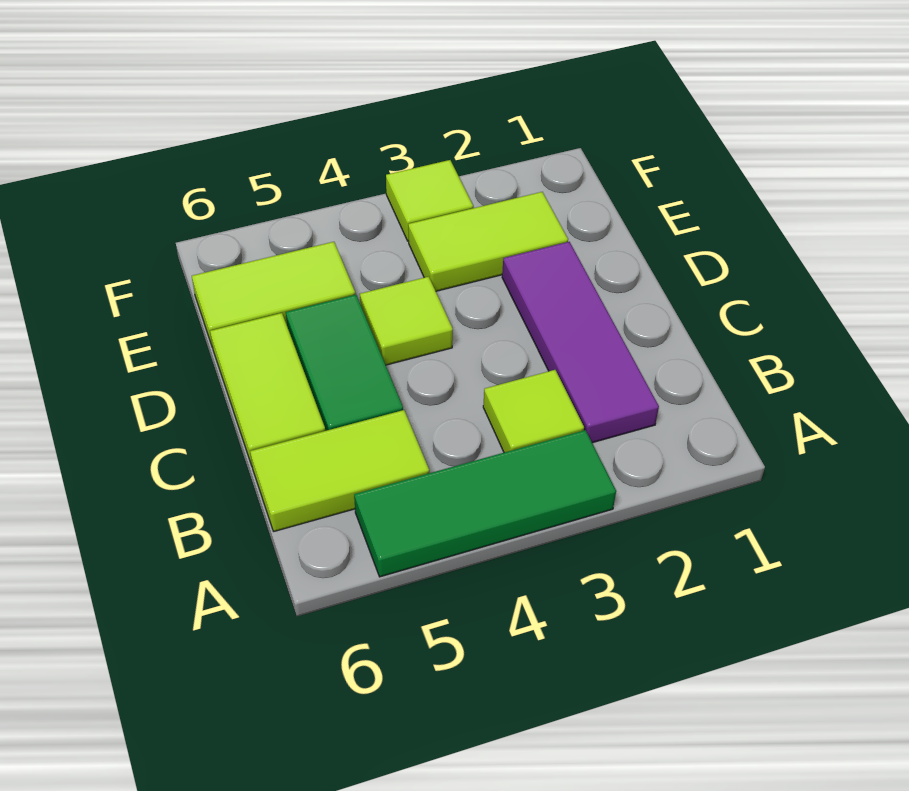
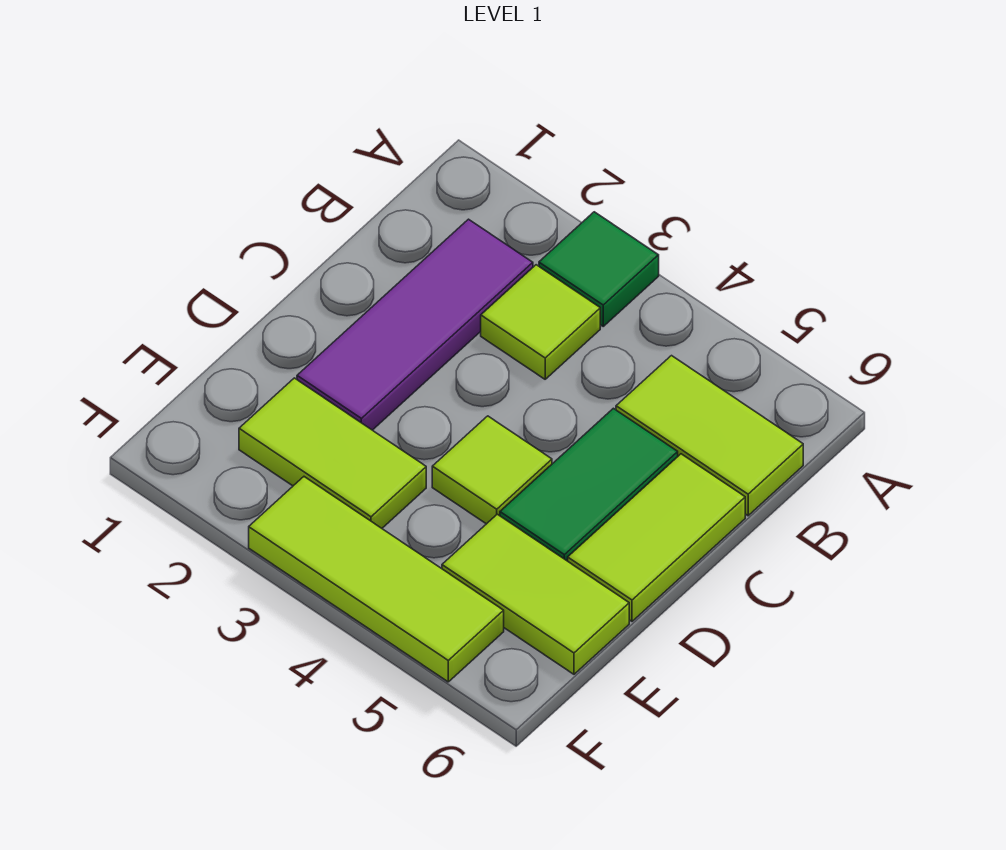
green 1x3 tile [354,430,616,577] -> green 1x1 tile [539,212,659,326]
lime 1x1 tile [386,160,473,241] -> lime 1x3 tile [249,477,504,682]

